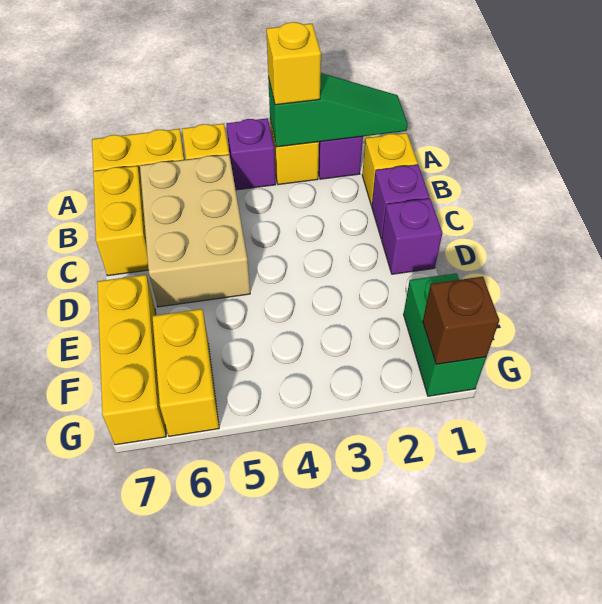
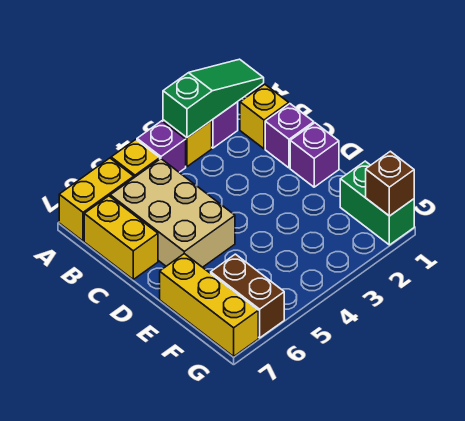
yellow 1x1 brick [266,22,321,105] -> none
yellow 1x2 brick [152,309,219,436] -> brown 1x2 brick [211,254,284,338]

